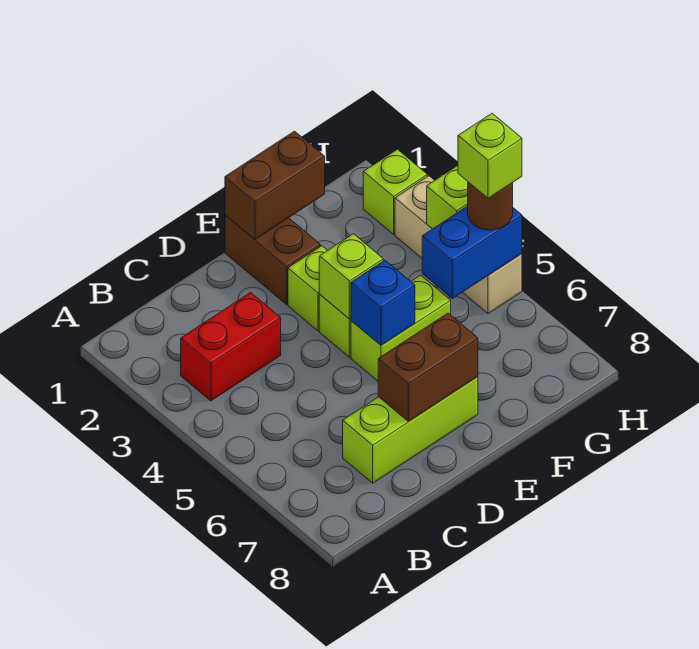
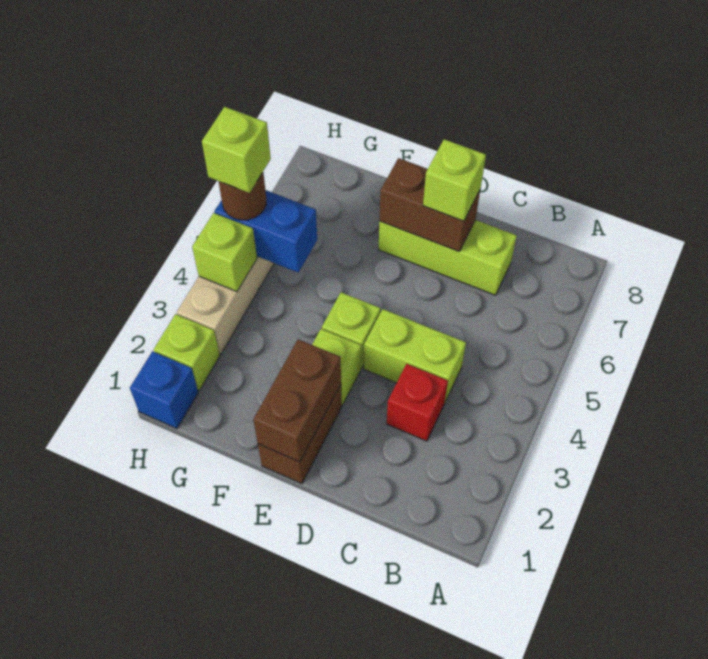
red 1x2 brick [181,293,281,401] -> red 1x1 brick [387,364,448,441]
brown 1x2 brick [225,131,325,239] -> brown 1x2 brick turned to [253,339,341,462]
lime 1x1 brick [319,234,383,319] -> lime 1x1 brick moved to [423,139,486,221]
lime 1x2 brick [351,275,451,381] -> lime 1x2 brick moved to [364,309,466,402]
blue 1x1 brick [351,260,415,345] -> blue 1x1 brick moved to [130,351,198,428]

